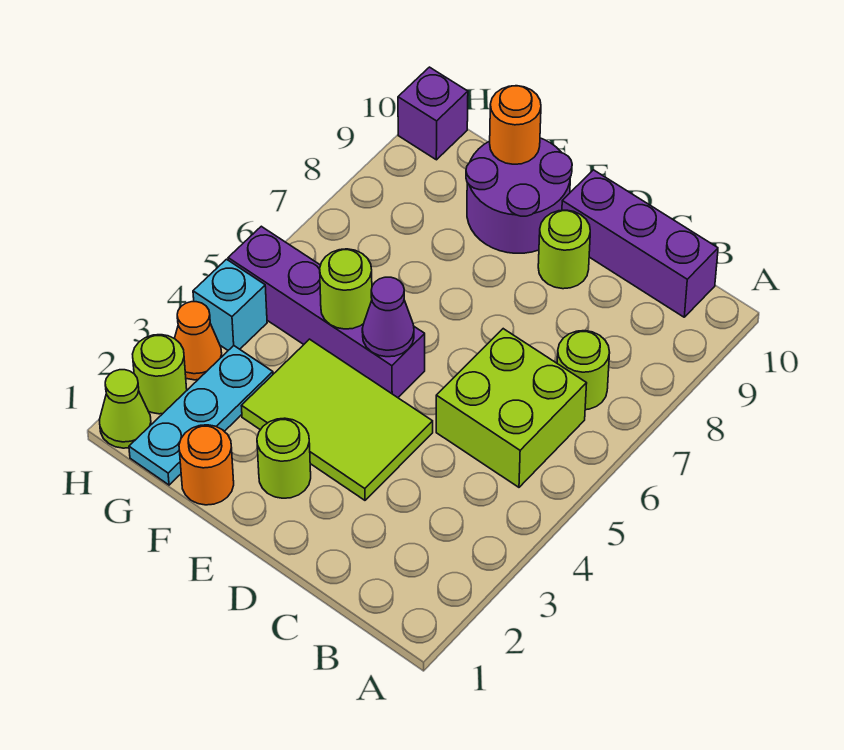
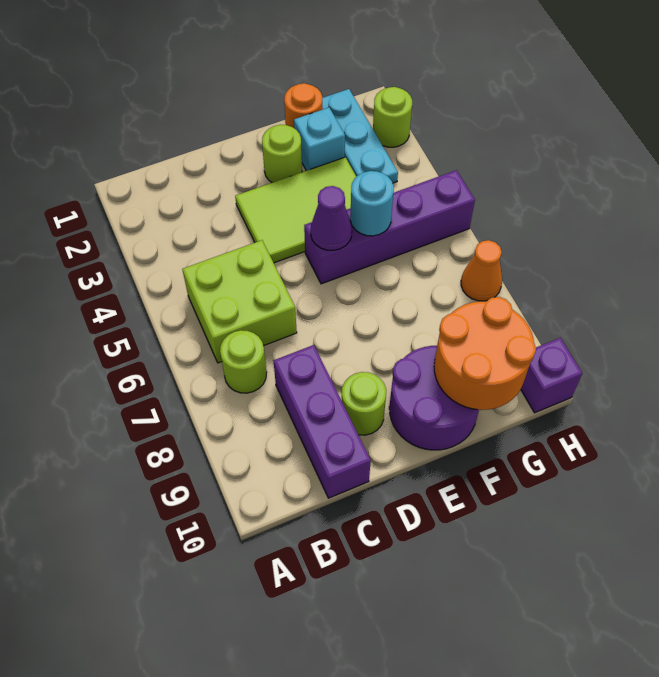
purple 1x3 brick [562,170,718,317] -> purple 1x3 brick turned to [274,345,371,498]
lime 1x1 round brick [320,249,372,329] -> cyan 1x1 round brick [350,171,394,236]
orange 1x1 round brick [490,86,541,164] -> orange 2x2 round brick [434,297,536,410]
lime 1x1 cone [100,370,151,448] -> none
orange 1x1 cone [174,302,222,380] -> orange 1x1 cone moved to [461,240,502,301]
cyan 1x1 brick [193,259,267,350] -> cyan 1x1 brick moved to [294,107,345,171]

